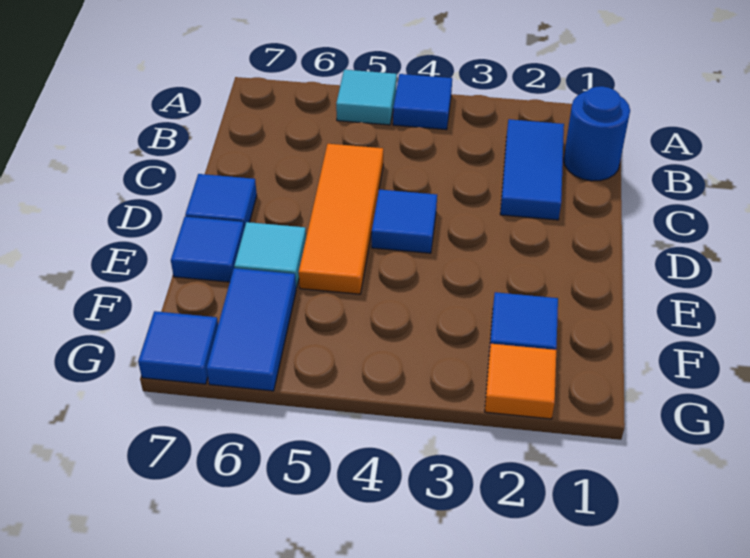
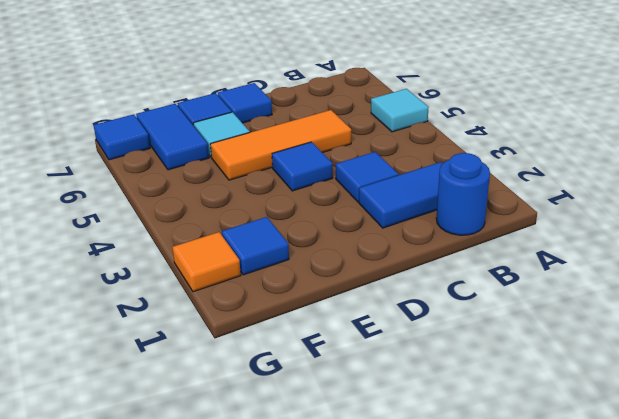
blue 1x1 tile [393,74,452,130] -> blue 1x1 tile moved to [336,152,399,202]
blue 1x2 tile [207,268,296,391] -> blue 1x2 tile turned to [136,104,209,170]

